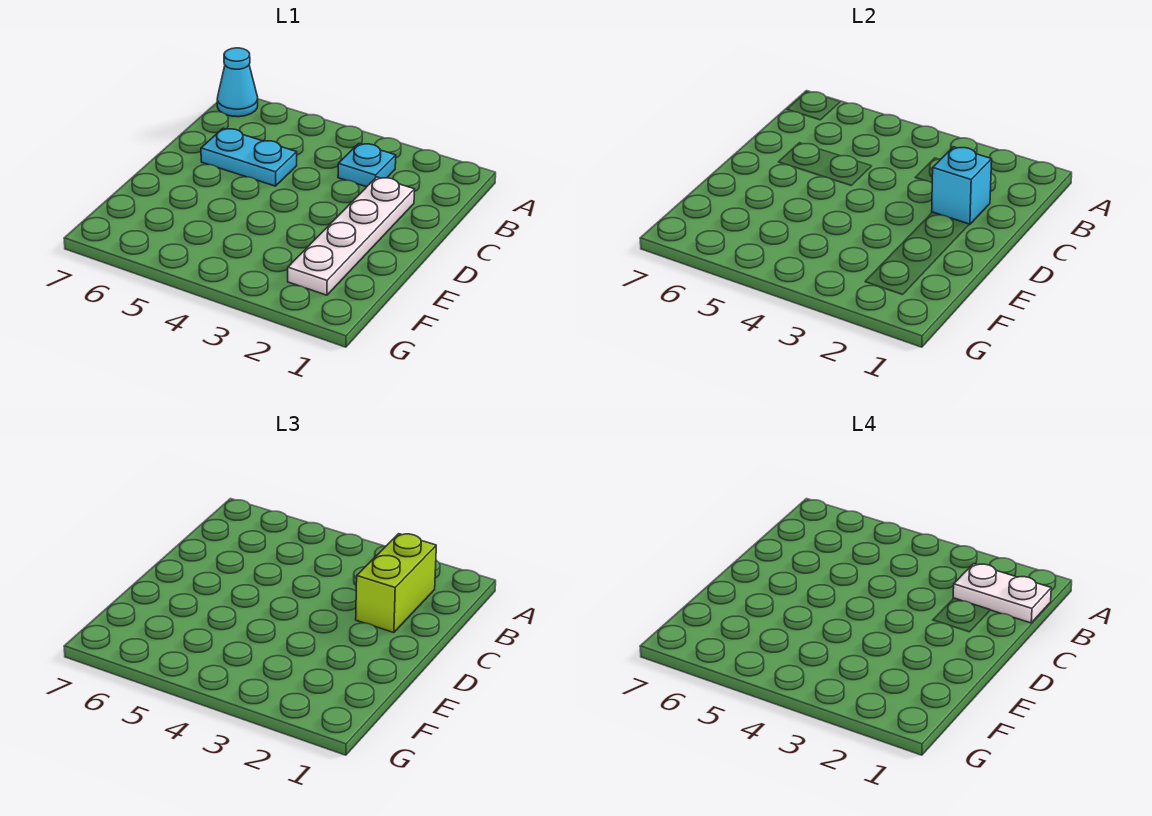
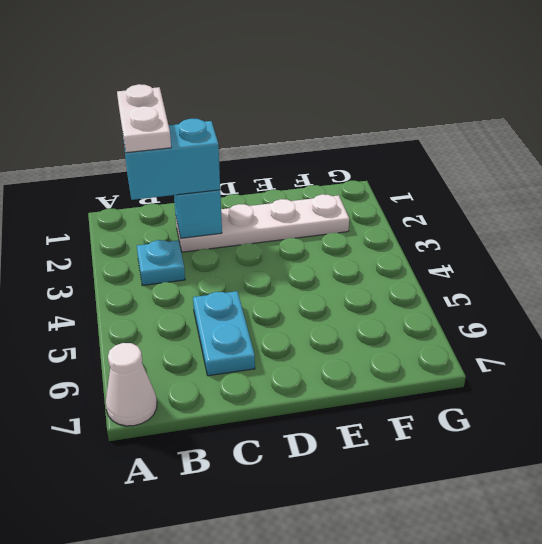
cyan 1x1 cone [217,48,258,117] -> white 1x1 cone [105,343,157,426]
lime 1x2 brick [356,534,436,633] -> cyan 1x2 brick [123,119,220,200]

